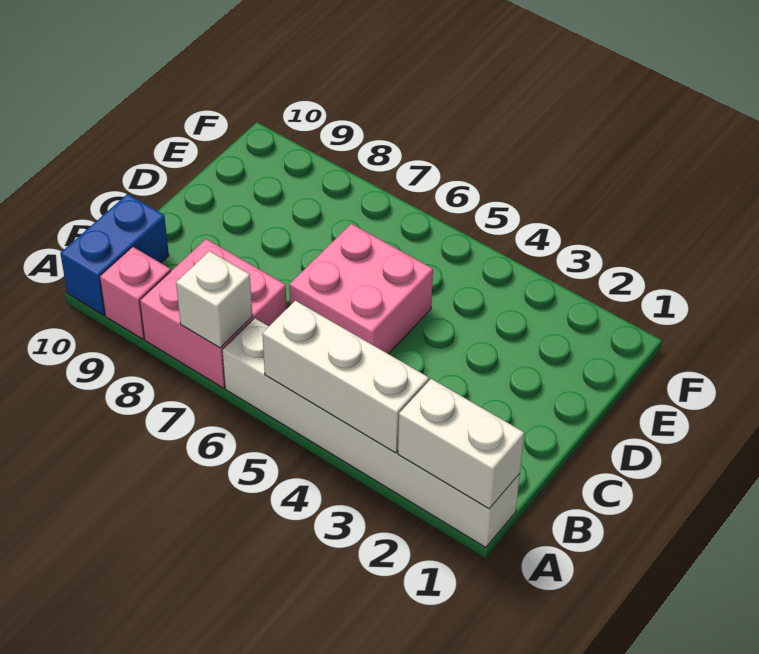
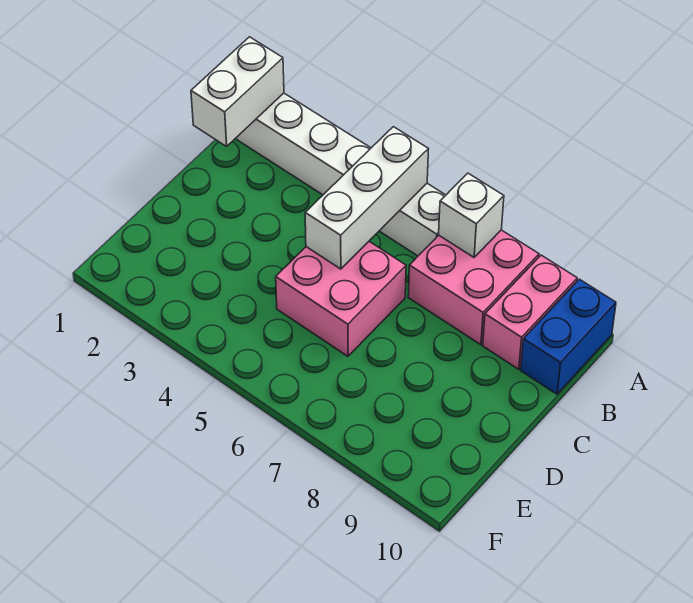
white 1x2 brick [398,379,524,509] -> white 1x2 brick turned to [191,37,284,146]
white 1x3 brick [262,301,429,453] -> white 1x3 brick turned to [305,127,428,269]
pink 1x1 brick [100,247,171,339] -> pink 1x2 brick [483,255,577,369]

